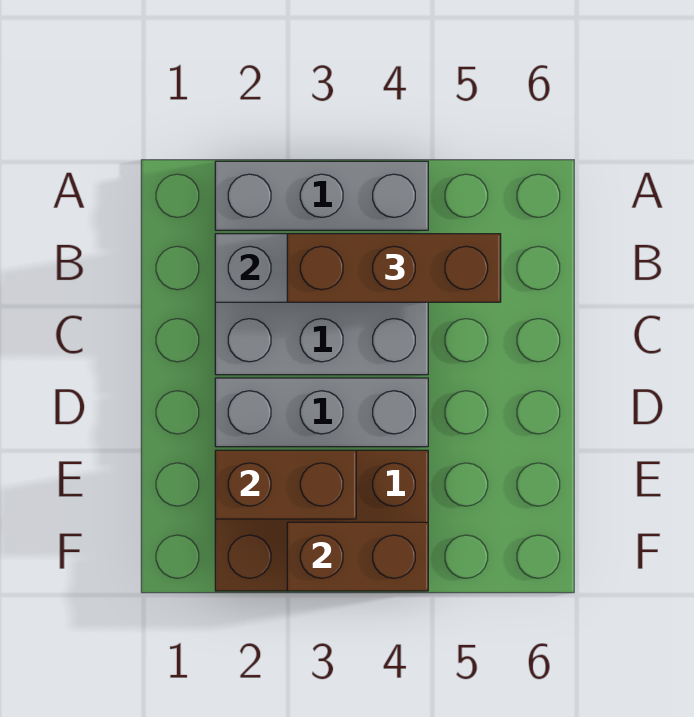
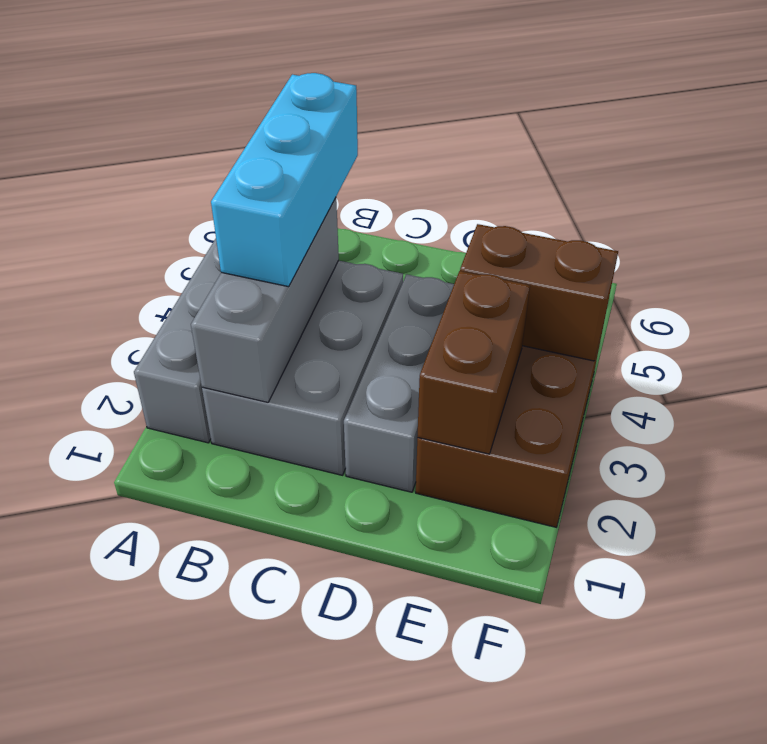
brown 1x3 brick [287,234,501,302] -> cyan 1x3 brick [211,73,358,287]
brown 1x2 brick [287,522,428,591] -> brown 1x2 brick turned to [460,224,618,361]

